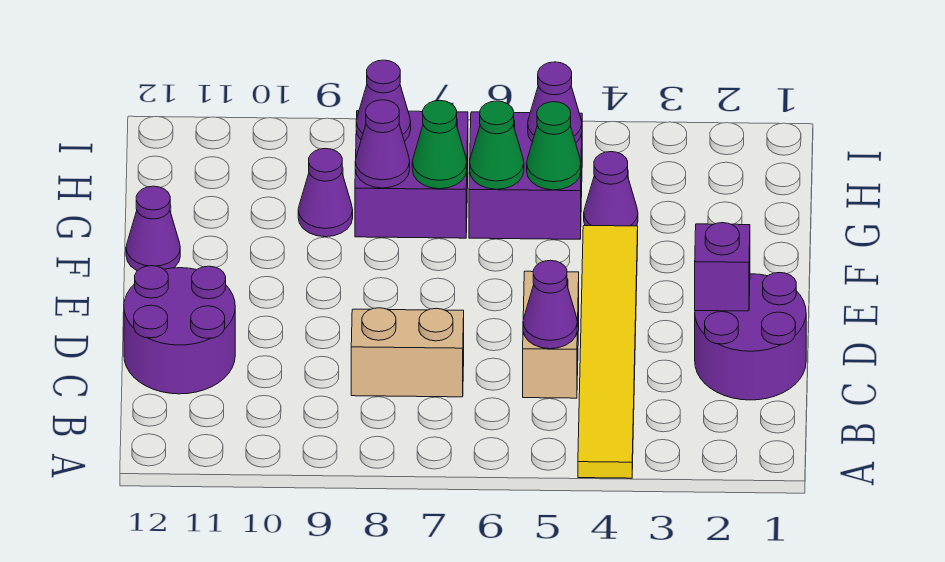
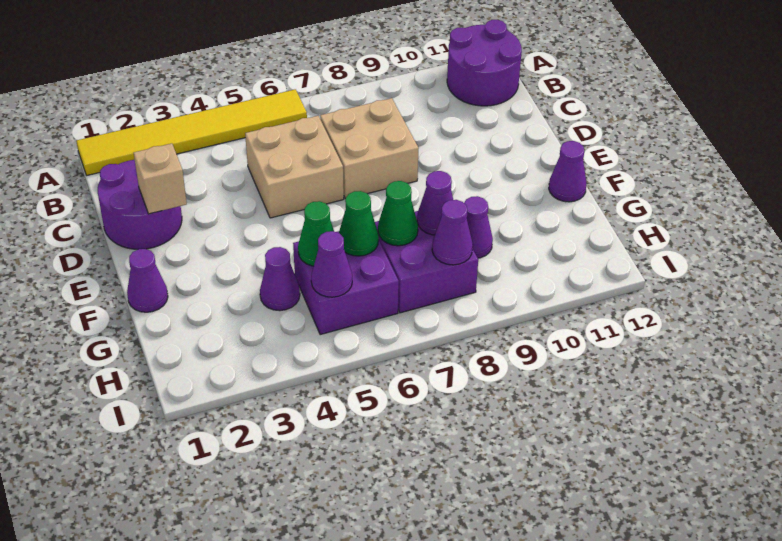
yellow 1x6 tile [578,226,638,478] -> yellow 1x6 tile turned to [76,89,307,175]
tan 1x2 brick [523,271,579,398] -> tan 2x2 brick [245,116,344,218]
purple 1x1 cone [523,260,577,349] -> purple 1x1 cone moved to [127,249,168,312]
tan 1x2 brick [351,308,464,397] -> tan 2x2 brick [320,98,419,198]
purple 2x2 round brick [124,266,235,394] -> purple 2x2 round brick moved to [447,20,522,106]
purple 1x1 brick [695,223,750,311] -> tan 1x1 brick [134,143,187,214]

